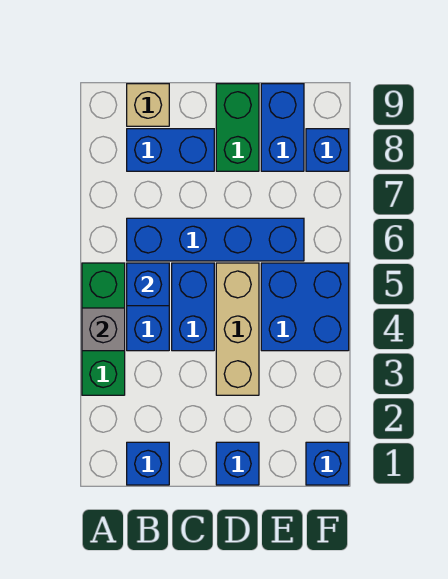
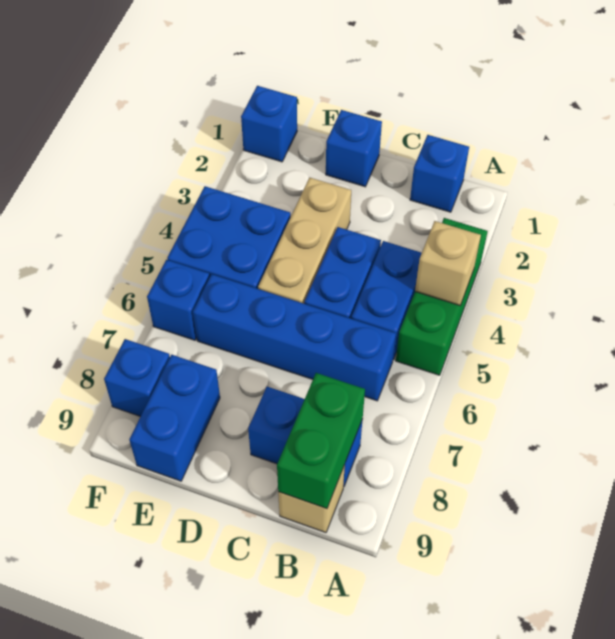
grey 1x1 brick [82,308,125,351] -> tan 1x1 brick [415,221,481,305]
blue 1x1 brick [127,263,169,306] -> blue 1x1 brick moved to [147,260,210,340]
green 1x2 brick [216,84,259,171] -> green 1x2 brick moved to [277,373,365,509]

